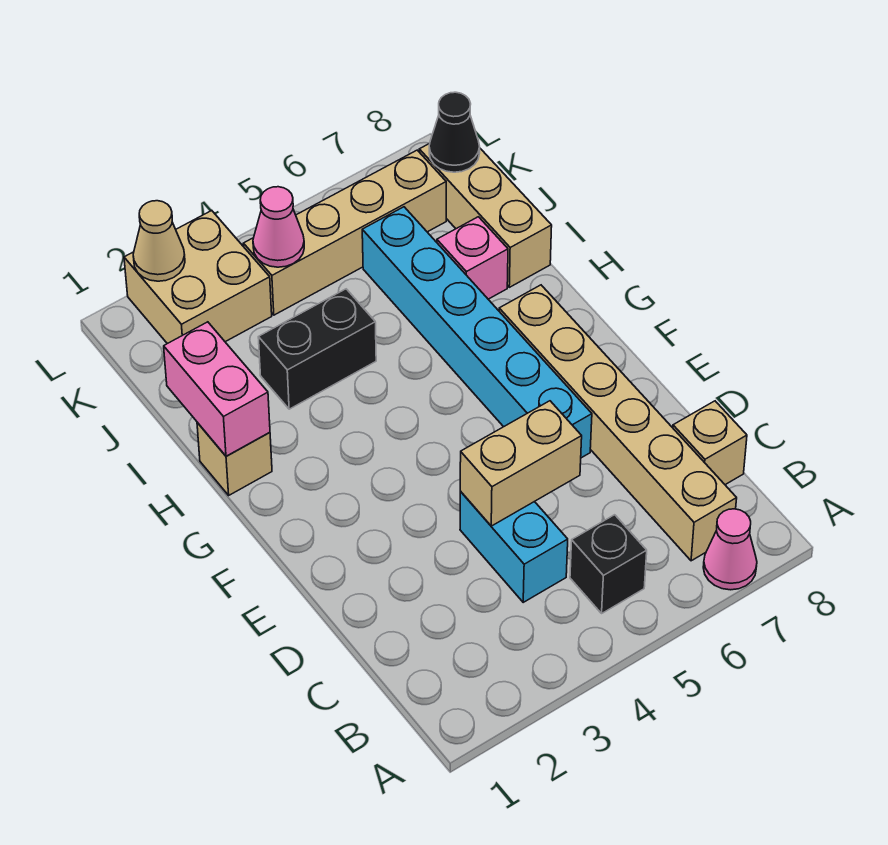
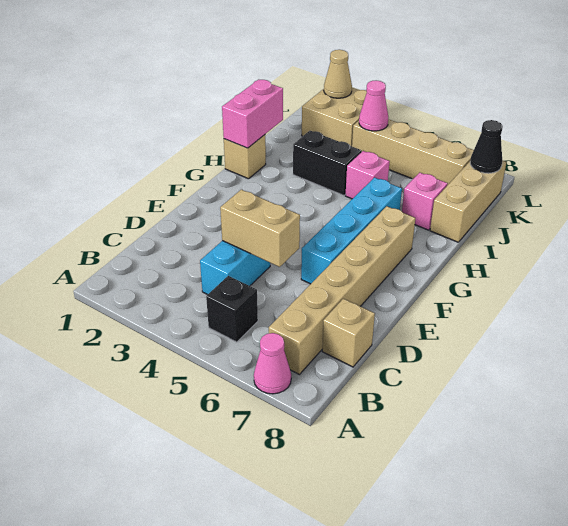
cyan 1x6 brick [362,207,592,458] -> cyan 1x4 brick [301,178,402,284]
none -> pink 1x1 brick [345,151,390,199]

